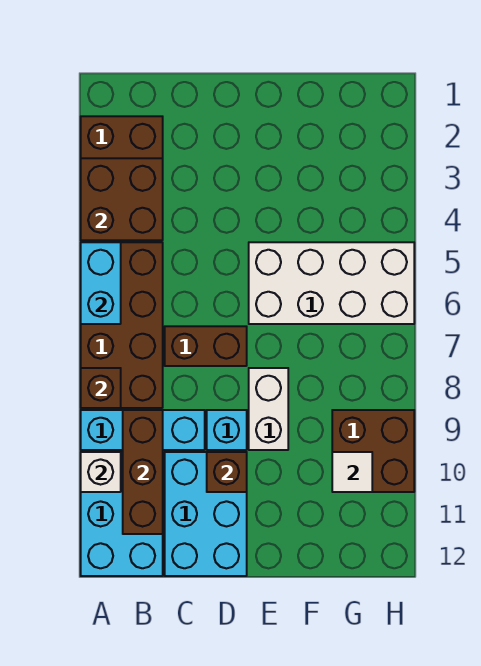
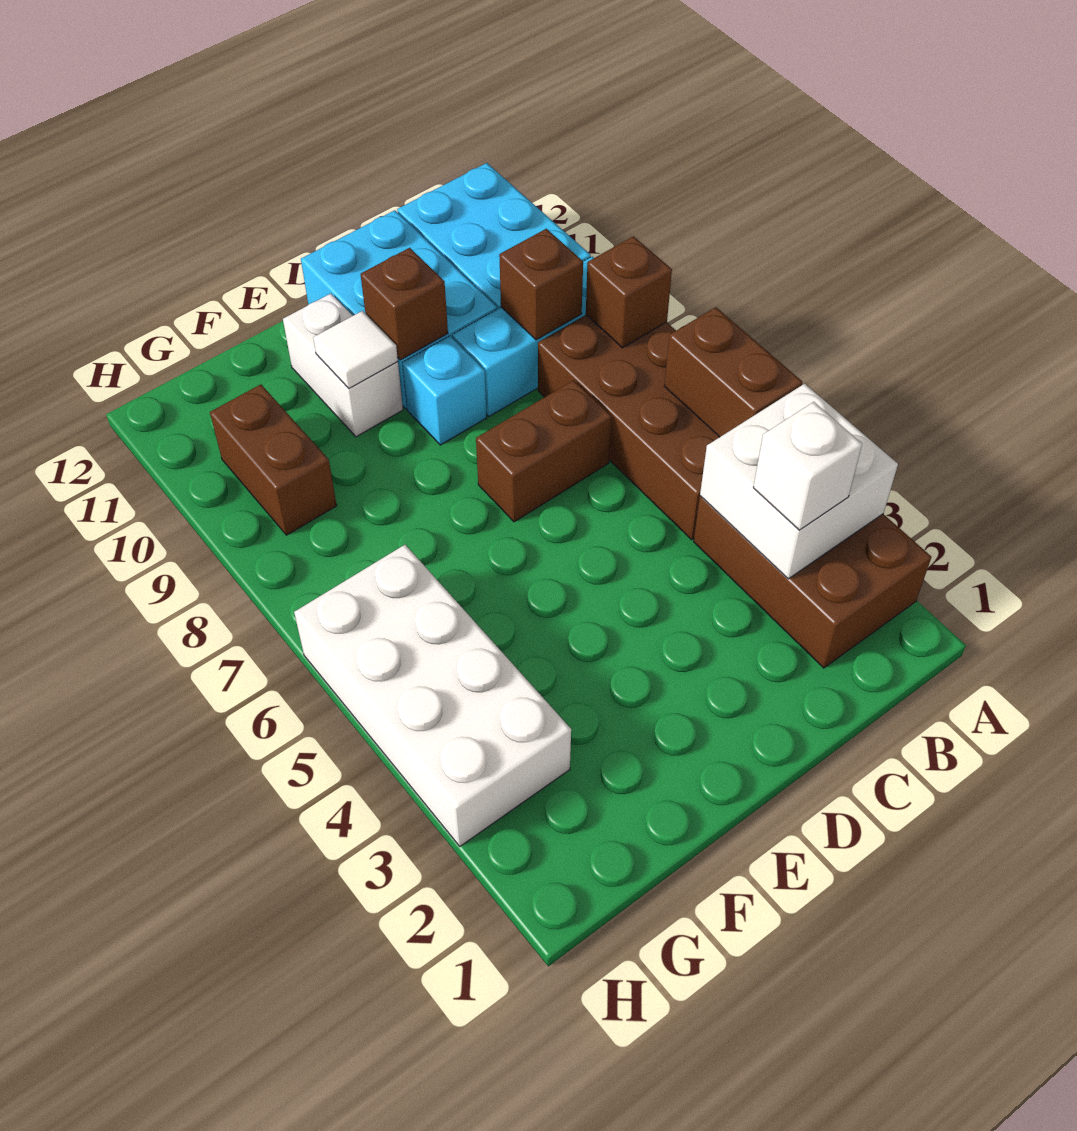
brown 2x2 brick [81,158,163,240] -> white 2x2 brick [700,384,898,579]
cyan 1x2 brick [81,242,121,324] -> brown 1x2 brick [664,307,802,437]
white 1x1 brick [81,452,121,492] -> white 1x1 brick moved to [753,402,862,530]
brown 1x3 brick [123,410,163,534] -> brown 1x1 brick [499,229,583,340]
white 2x4 brick [249,242,414,324] -> white 2x4 brick turned to [294,545,571,846]
white 1x2 brick [249,368,288,450] -> white 1x2 brick moved to [283,294,403,437]
brown 2x2 brick [332,410,414,492] -> brown 1x2 brick [210,384,337,535]
white 1x1 tile [332,452,372,492] -> white 1x1 tile moved to [313,311,398,388]

